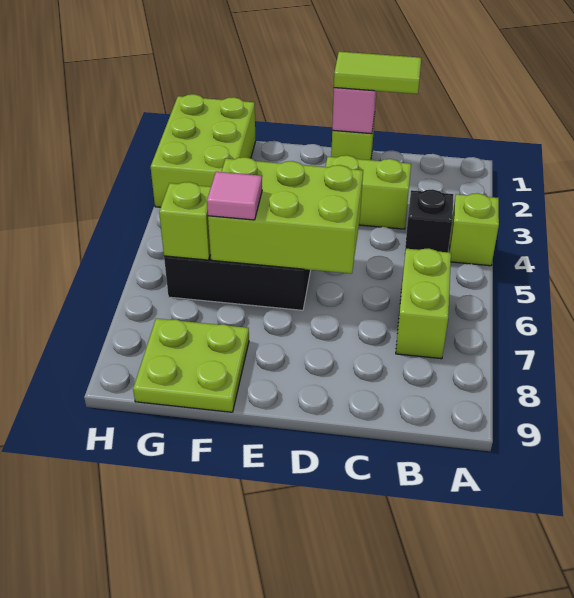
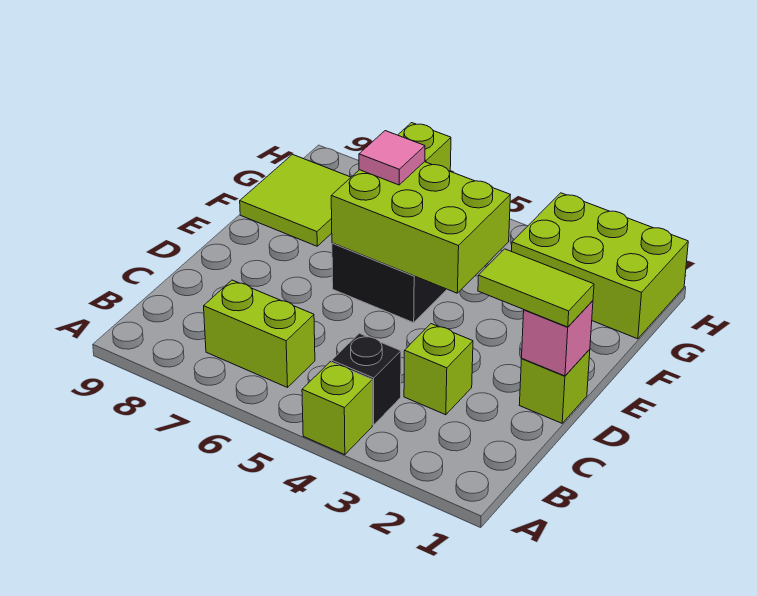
lime 1x2 tile [334,52,421,94] -> lime 1x2 tile turned to [478,249,594,327]
lime 1x2 brick [326,155,411,229] -> lime 1x1 brick [404,324,473,415]
lime 2x3 brick [208,157,363,274] -> lime 2x3 brick turned to [331,162,510,293]
lime 2x2 plate [133,318,249,412] -> lime 2x2 tile [240,155,351,246]

